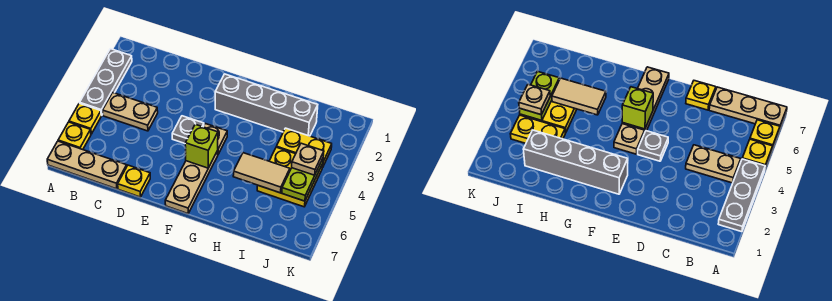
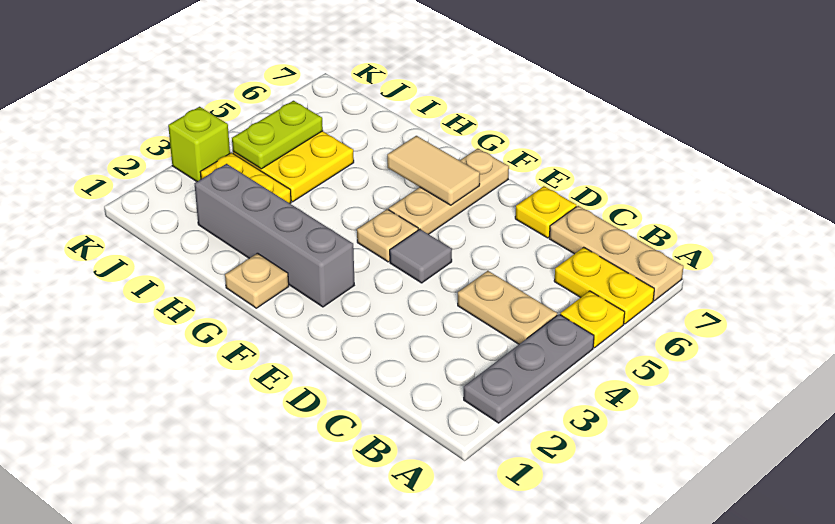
yellow 1x1 plate [58,122,91,150] -> yellow 1x2 plate [554,247,654,324]
grey 1x1 plate [172,116,204,144] -> grey 1x1 tile [390,229,452,283]
lime 1x1 brick [185,124,218,168] -> lime 1x1 brick moved to [168,107,230,181]
tan 1x2 tile [233,153,290,193] -> tan 1x2 tile moved to [387,136,480,205]
tan 1x1 plate [292,143,324,175] -> tan 1x1 plate moved to [225,253,289,308]

